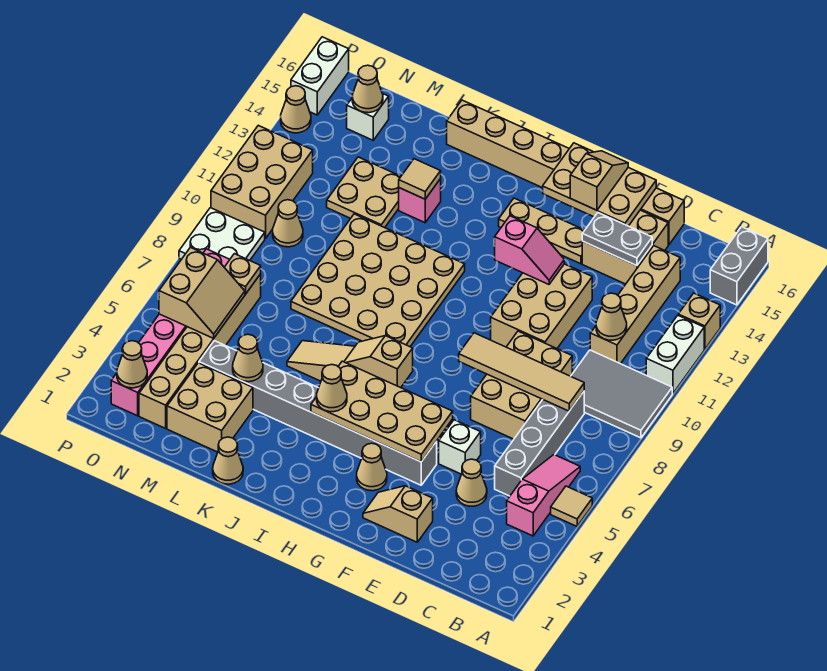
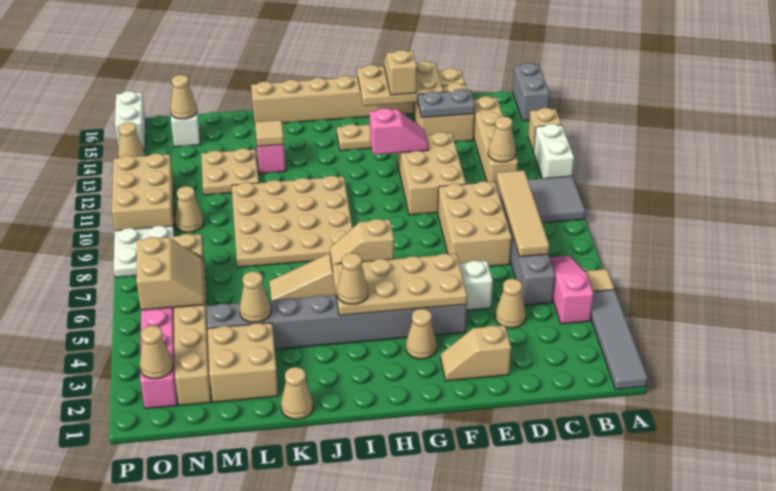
none -> grey 1x4 tile [591,289,648,389]
tan 1x4 tile [459,333,584,411] -> tan 1x4 tile turned to [497,170,549,257]

